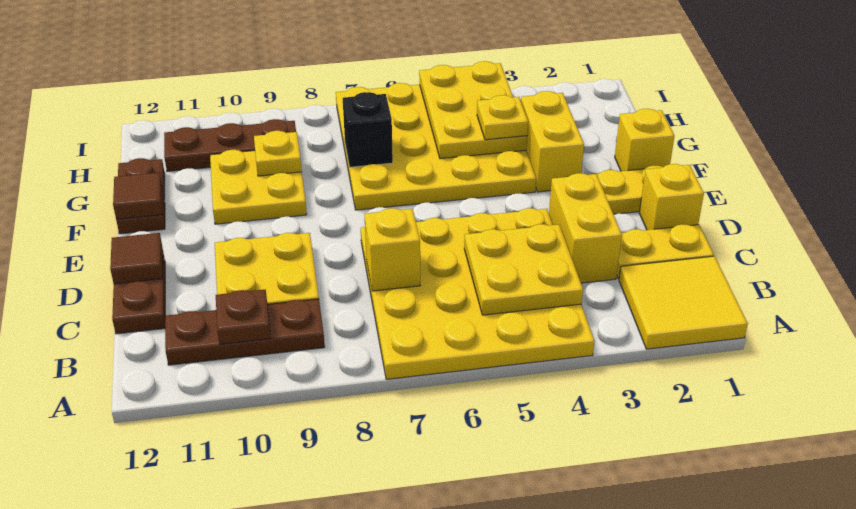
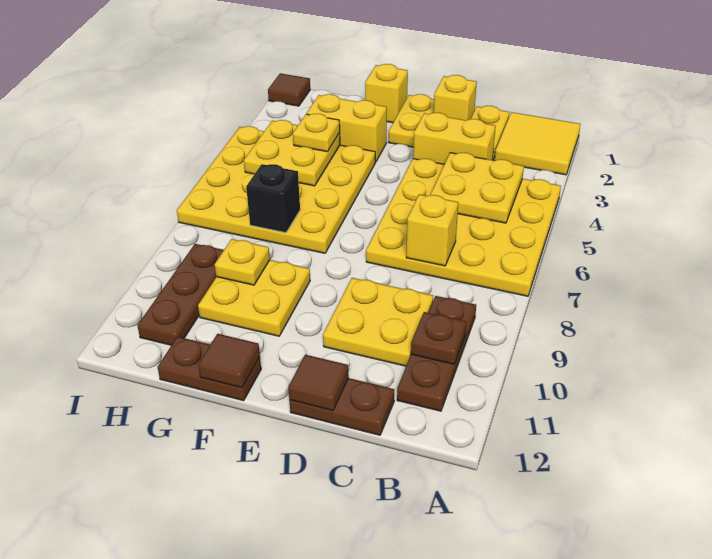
yellow 2x3 plate [419,61,527,159] -> yellow 2x2 plate [244,120,340,186]
none -> brown 1x1 tile [268,73,310,106]

